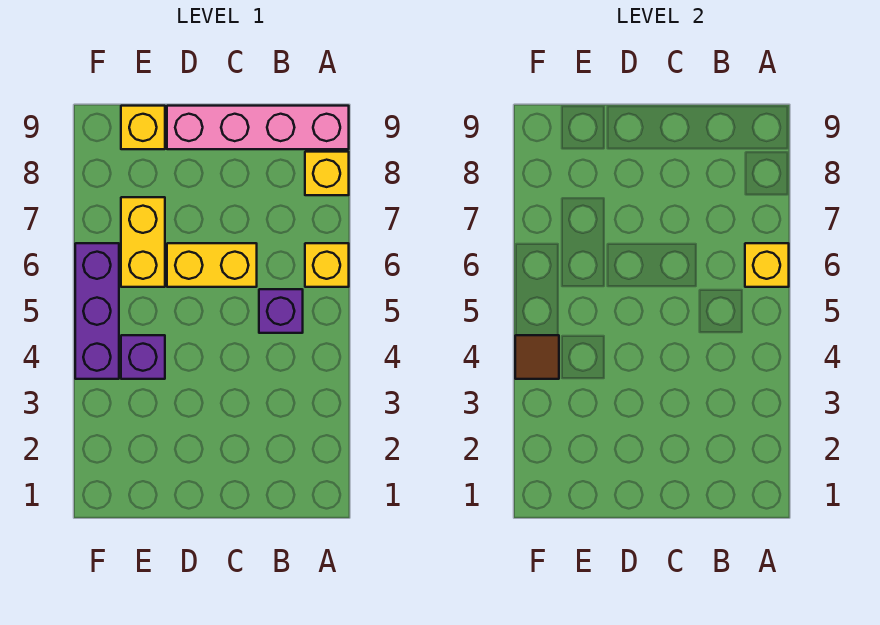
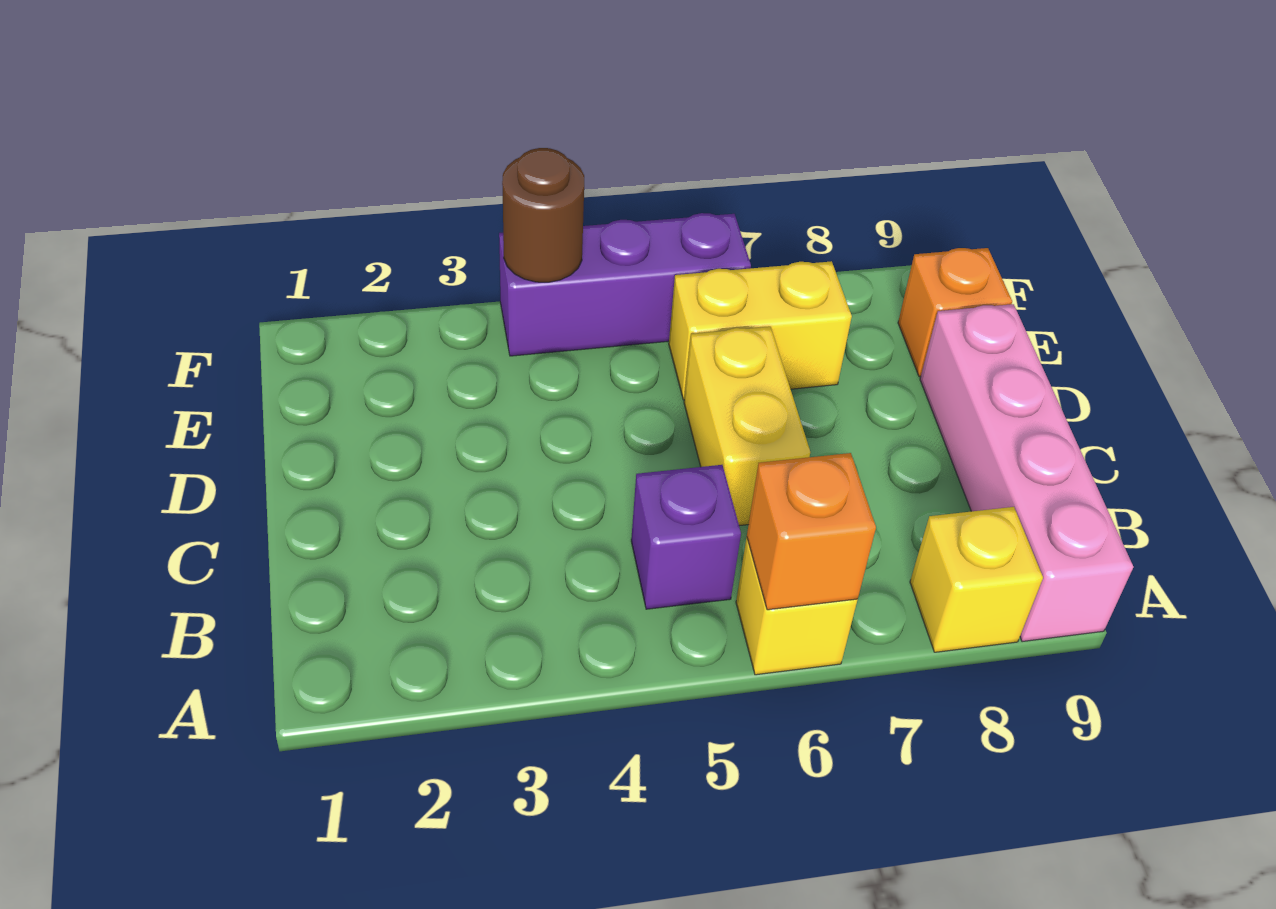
yellow 1x1 brick [745,243,789,287] -> orange 1x1 brick [747,453,876,610]
purple 1x1 brick [121,335,165,379] -> none
yellow 1x1 brick [121,106,165,149] -> orange 1x1 brick [898,248,1012,377]
brown 1x1 tile [515,335,559,379] -> brown 1x1 round brick [502,148,584,282]

